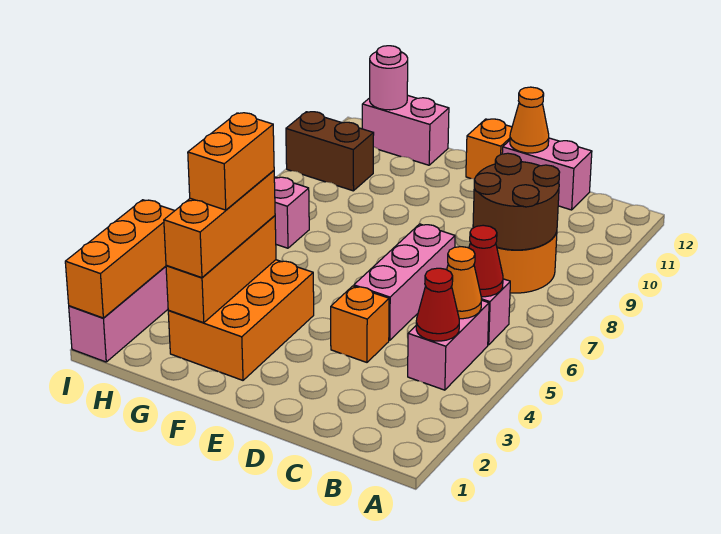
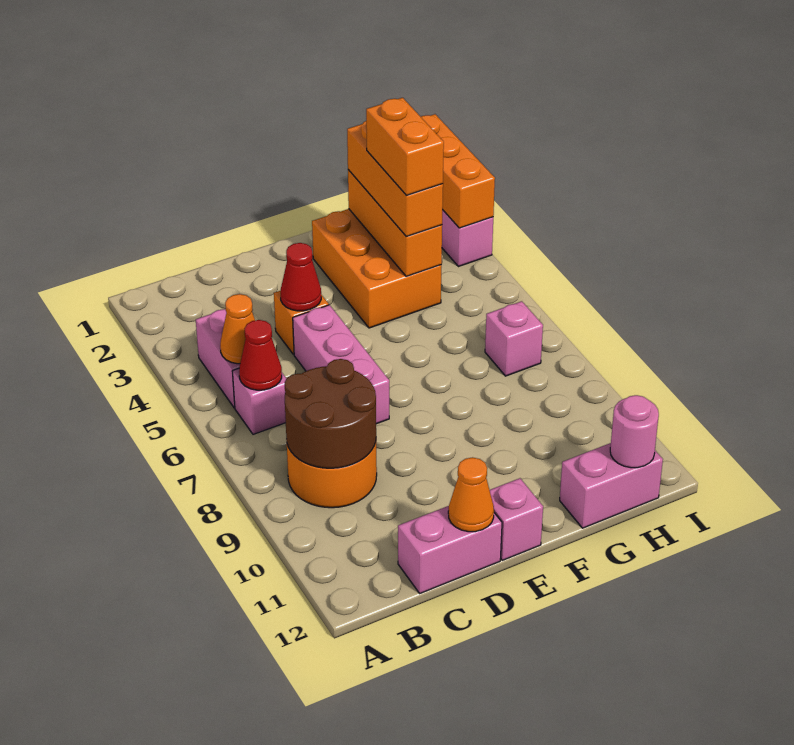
red 1x1 cone [416,268,459,341] -> red 1x1 cone moved to [281,243,321,311]
orange 1x1 brick [466,119,512,179] -> pink 1x1 brick [490,478,543,560]
brown 1x2 brick [286,112,374,191] -> none

